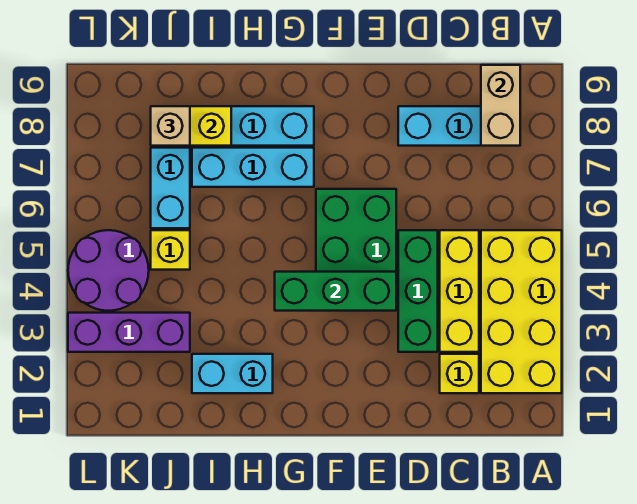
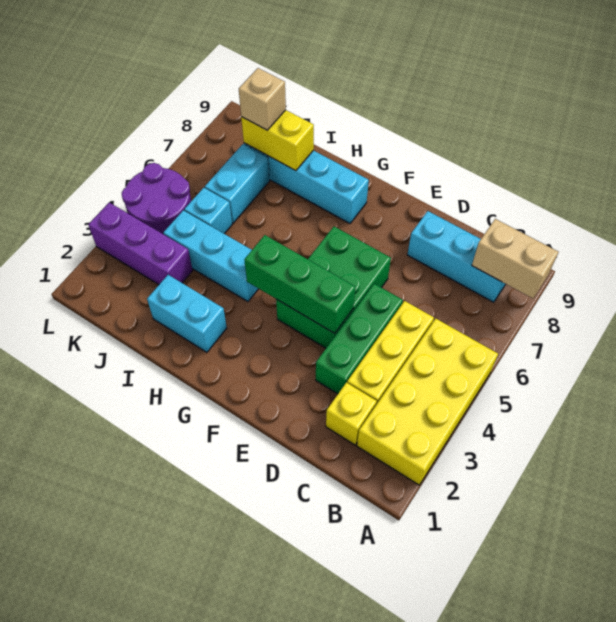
tan 1x2 brick [481,65,520,146] -> tan 1x2 brick turned to [472,219,558,298]
cyan 1x3 brick [192,148,314,187] -> cyan 1x3 brick moved to [163,210,258,302]
yellow 1x1 brick [151,230,190,270] -> cyan 1x1 brick [184,188,232,234]

